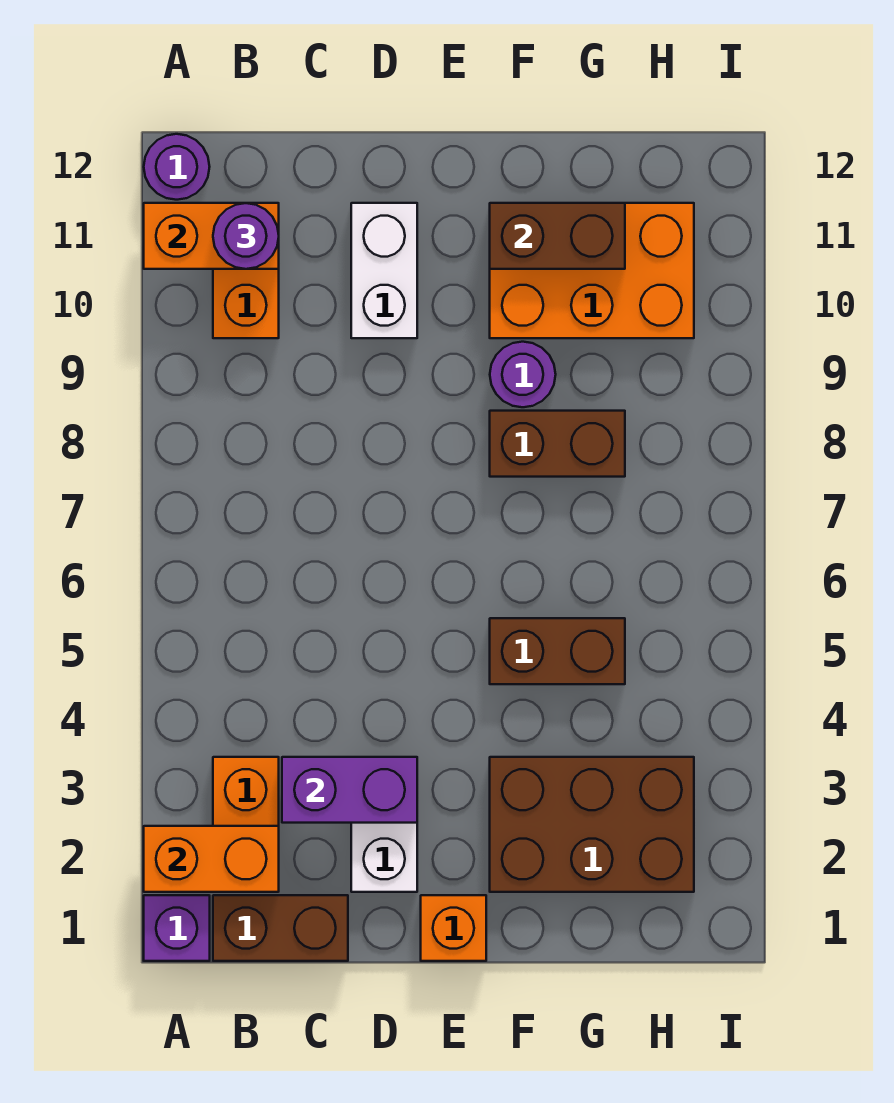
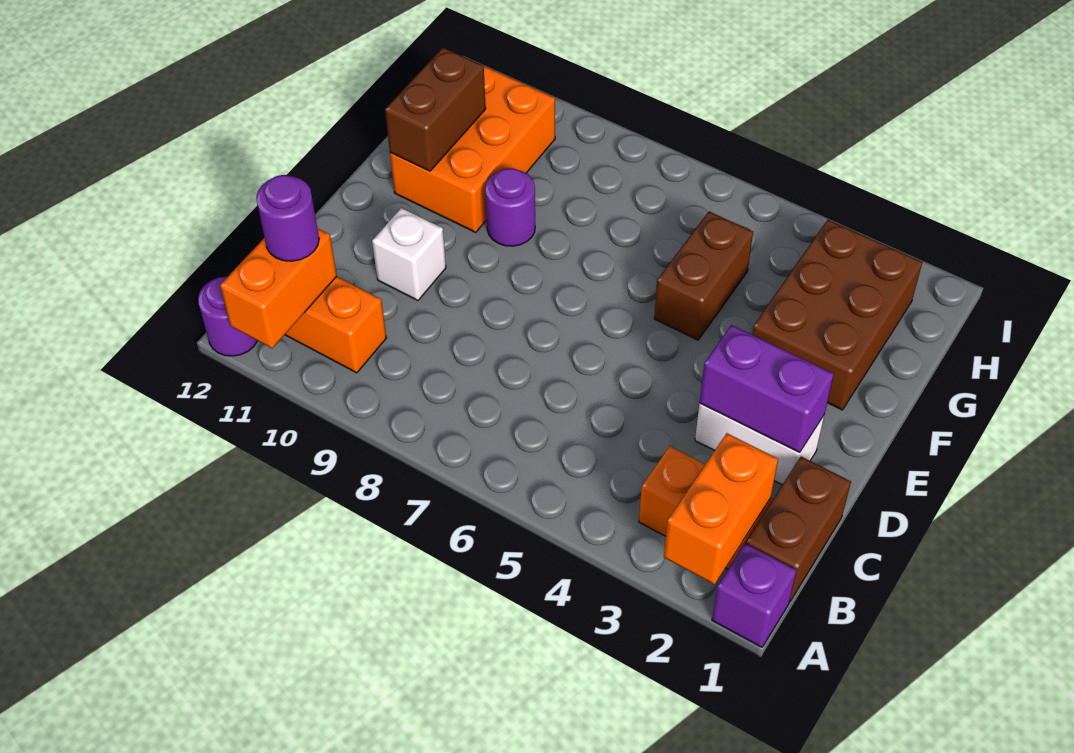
purple 1x2 brick [282,757,417,823] -> purple 1x2 brick turned to [700,325,834,452]
white 1x2 brick [351,203,417,338] -> white 1x1 brick [372,208,446,300]
orange 1x1 brick [421,895,486,961] -> none
brown 1x2 brick [490,411,625,477] -> none

